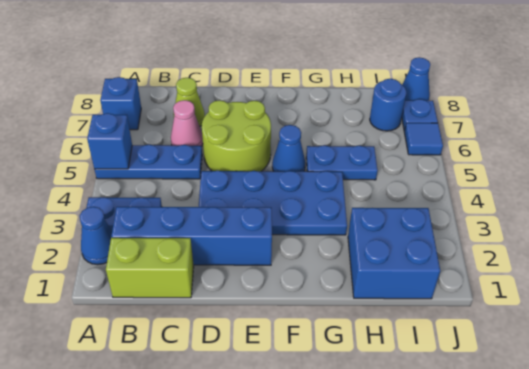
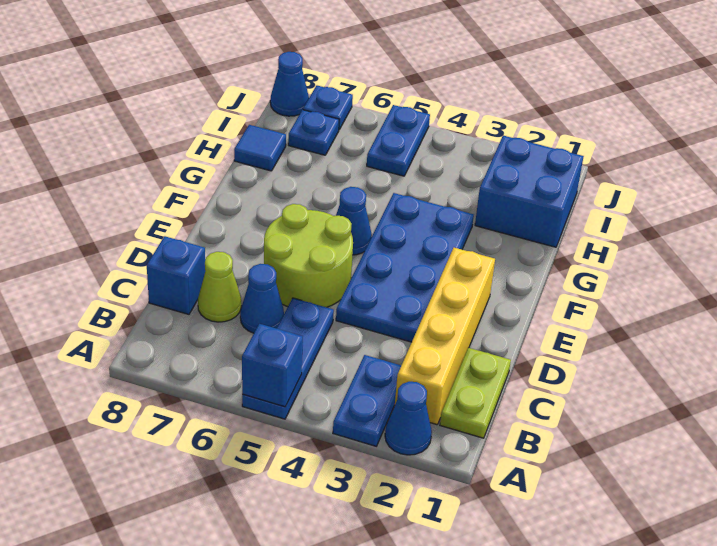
blue 1x1 brick [100,77,141,130] -> blue 1x1 brick moved to [147,236,205,314]
lime 1x2 brick [106,238,194,298] -> lime 1x2 plate [440,348,511,438]
blue 1x4 brick [112,207,272,265] -> yellow 1x4 brick [395,248,495,425]
pink 1x1 cone [171,100,203,146] -> blue 1x1 cone [240,264,284,333]
blue 1x2 plate [306,145,378,180] -> blue 1x2 plate moved to [367,105,430,176]
blue 1x1 round brick [370,79,406,131] -> blue 1x1 plate [288,110,339,155]
blue 1x1 tile [404,123,443,155] -> blue 1x1 tile moved to [234,125,286,171]

